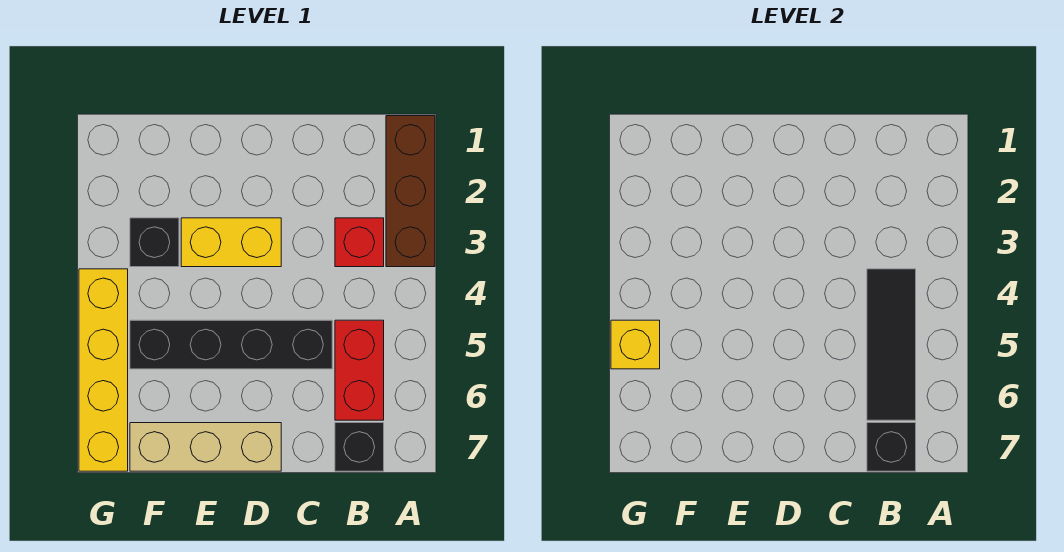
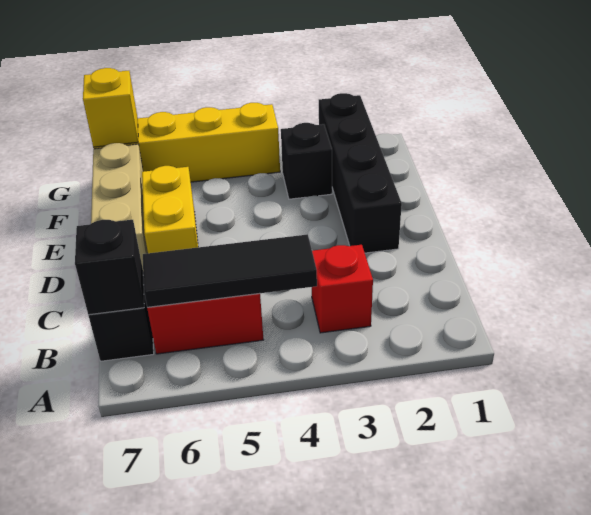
brown 1x3 brick [386,116,435,267] -> none
black 1x4 brick [130,320,332,369] -> black 1x4 brick moved to [319,93,402,253]
yellow 1x2 brick [181,218,281,267] -> yellow 1x2 brick moved to [142,166,198,253]
yellow 1x1 brick [611,320,660,369] -> yellow 1x1 brick moved to [83,68,138,147]

